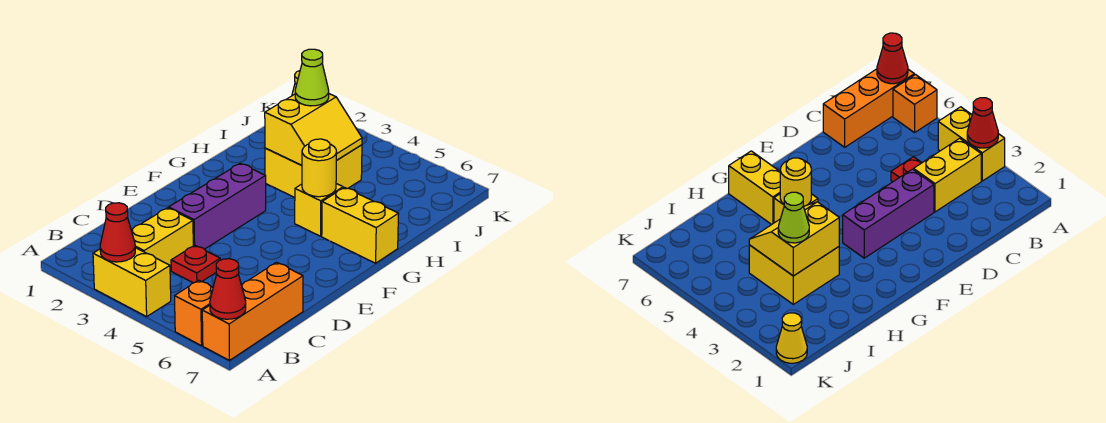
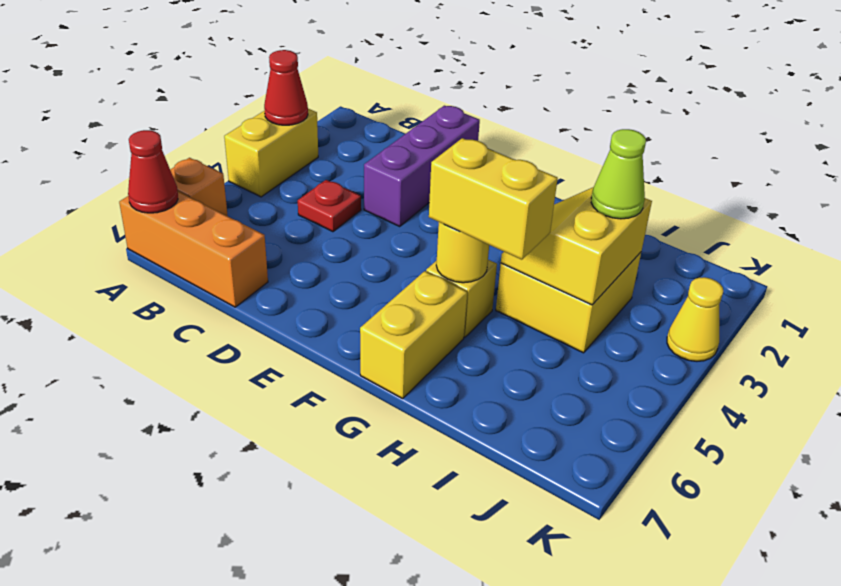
yellow 1x2 brick [131,208,193,271] -> yellow 1x2 brick moved to [429,138,558,260]
purple 1x3 brick [169,163,266,249] -> purple 1x3 brick turned to [364,106,480,226]
yellow 2x2 slope [265,94,362,165] -> yellow 2x2 slope turned to [501,187,652,305]
yellow 1x1 cone [776,313,807,363] -> yellow 1x1 cone moved to [667,277,723,361]

